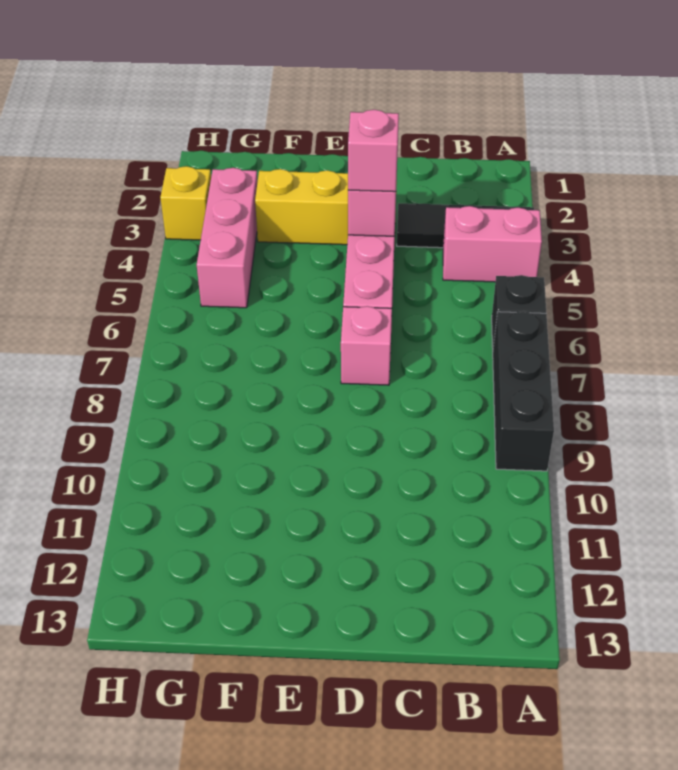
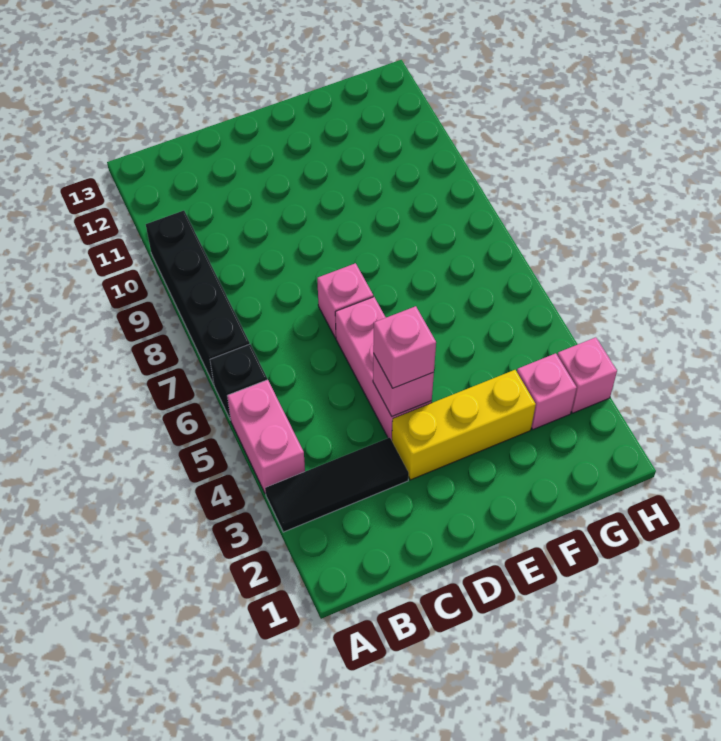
pink 1x2 brick [443,206,542,282] -> pink 1x2 brick turned to [227,380,305,494]
black 1x3 brick [493,311,554,471] -> black 1x4 brick [146,211,250,385]
pink 1x3 brick [197,168,258,308] -> pink 1x1 brick [517,353,577,429]
yellow 1x1 brick [160,166,211,240] -> pink 1x1 brick [557,337,617,413]

